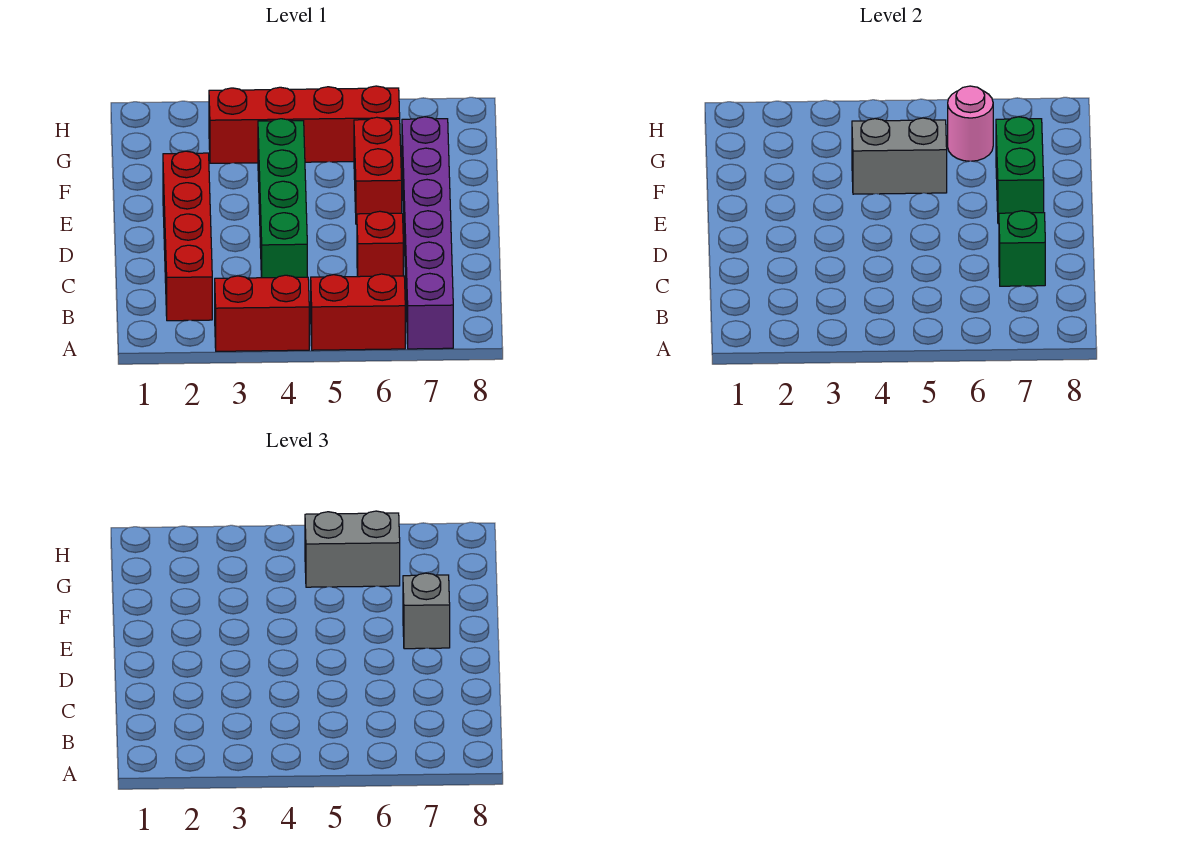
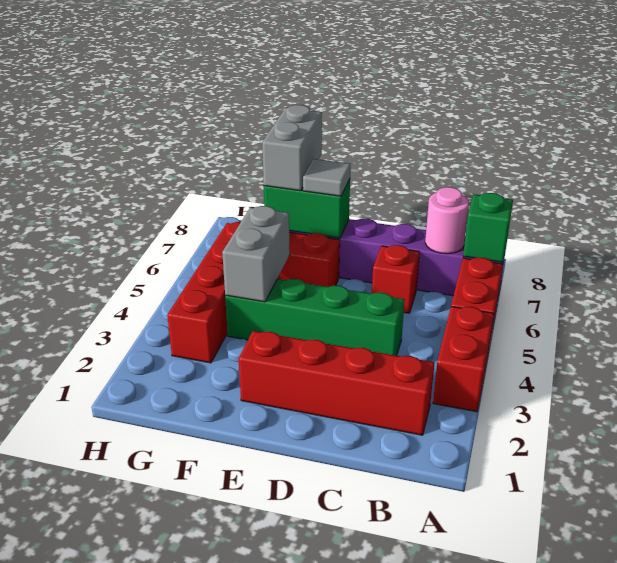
green 1x1 brick [999,211,1045,286] -> green 1x1 brick moved to [463,193,513,262]
grey 1x1 brick [403,573,450,649] -> grey 1x1 tile [303,159,351,196]
grey 1x2 brick [305,511,400,587] -> grey 1x2 brick moved to [262,105,322,191]
pink 1x1 round brick [948,86,993,161] -> pink 1x1 round brick moved to [425,187,469,254]

